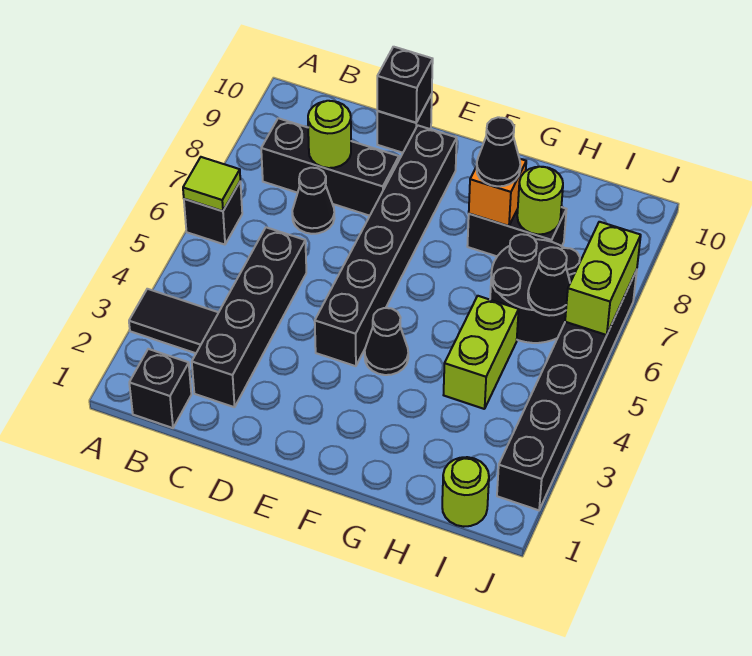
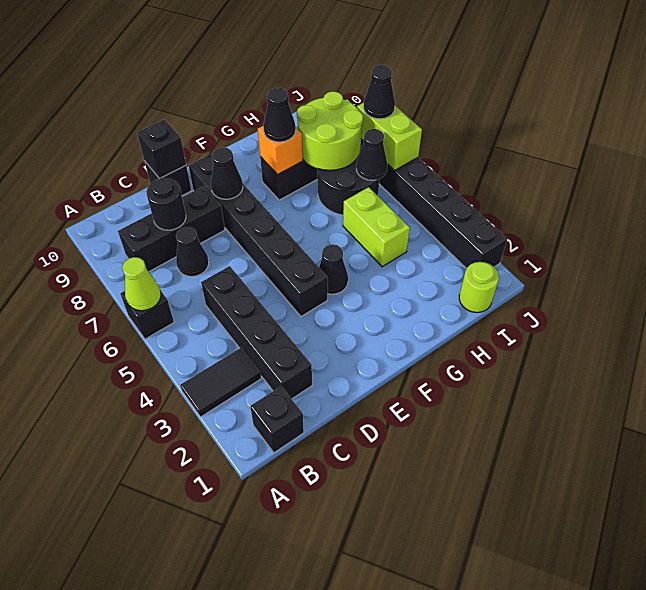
lime 1x1 tile [183,157,240,211] -> lime 1x1 cone [122,257,161,311]
lime 1x1 round brick [308,101,351,168] -> black 1x1 round brick [146,178,186,230]
none -> black 1x1 cone [211,147,243,199]
lime 1x1 round brick [517,167,563,234] -> lime 2x2 round brick [297,91,363,170]
none -> black 1x1 cone [364,65,395,119]

